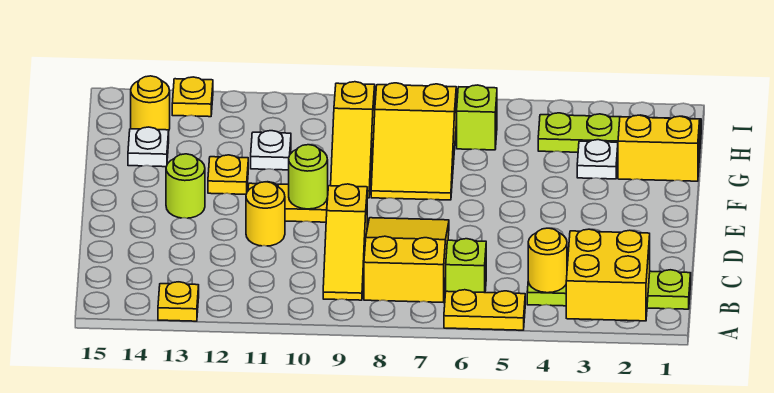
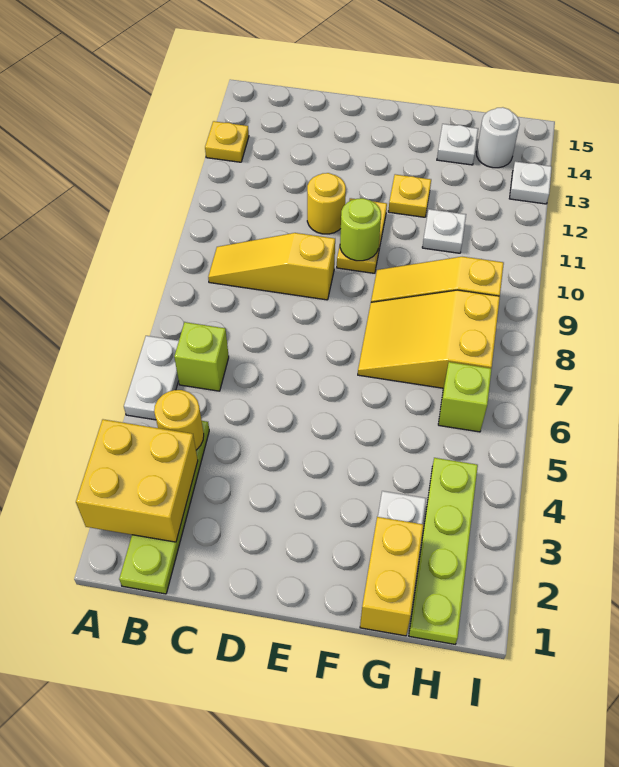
yellow 1x2 plate [444,290,525,330] -> white 1x2 plate [124,336,179,420]
yellow 2x3 slope [364,218,449,302] -> none
lime 1x1 round brick [166,154,205,218] -> none
yellow 1x1 round brick [131,76,170,130] -> white 1x1 round brick [477,107,520,168]
yellow 1x1 plate [172,77,213,117] -> white 1x1 plate [509,161,552,204]

